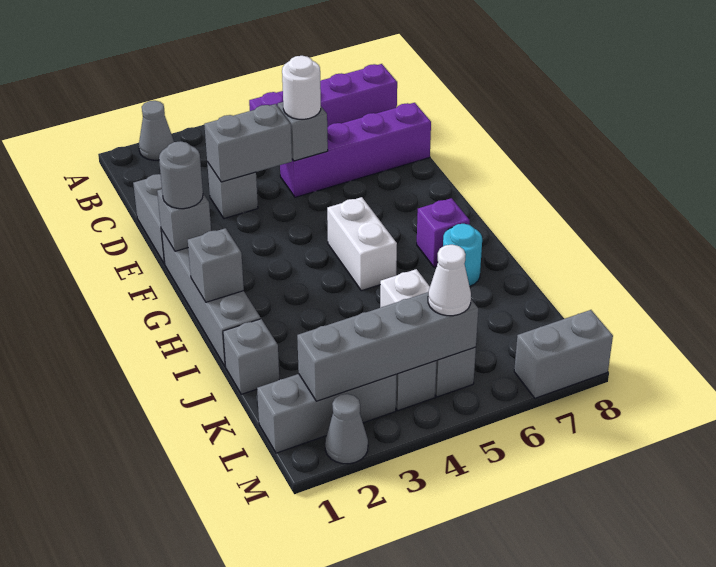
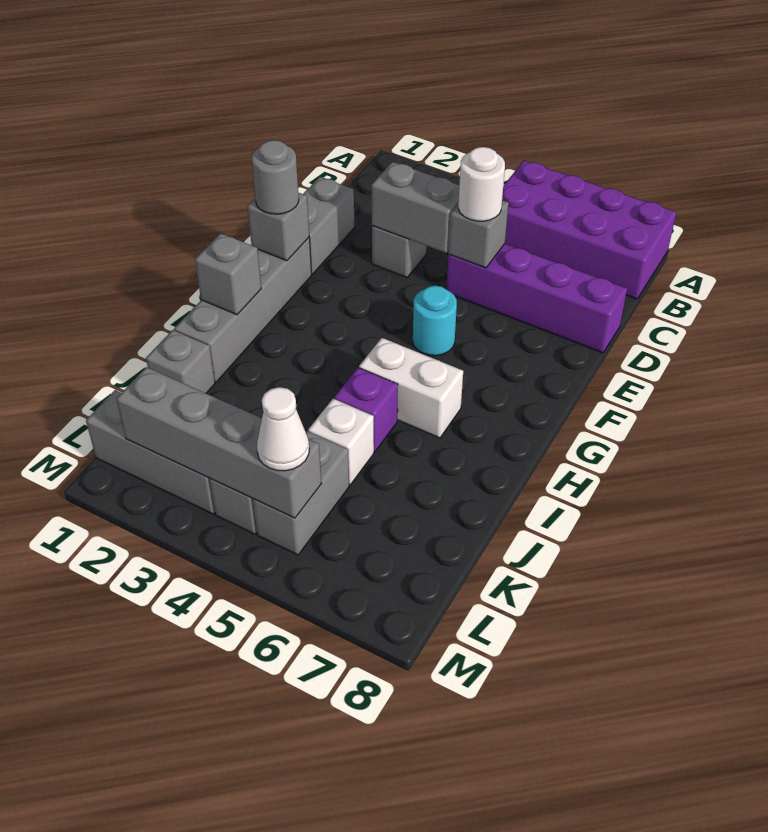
grey 1x1 cone [139,101,174,160] -> none
purple 1x4 brick [249,64,397,127] -> purple 2x4 brick [502,161,676,299]
white 1x2 brick [327,197,397,291] -> white 1x2 brick turned to [359,338,463,438]
purple 1x1 brick [417,198,470,267] -> purple 1x1 brick moved to [334,367,398,452]
cyan 1x1 round brick [443,224,482,286] -> cyan 1x1 round brick moved to [413,286,457,356]
grey 1x1 cone [325,394,368,464] -> none
grey 1x2 brick [514,310,613,398] -> none

